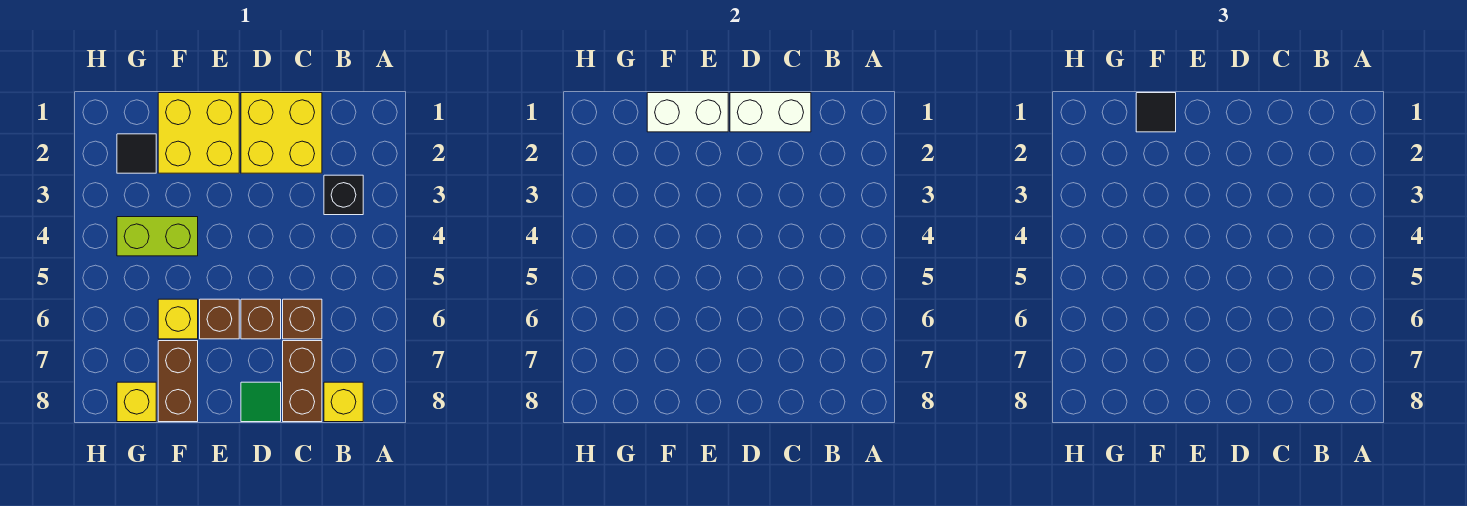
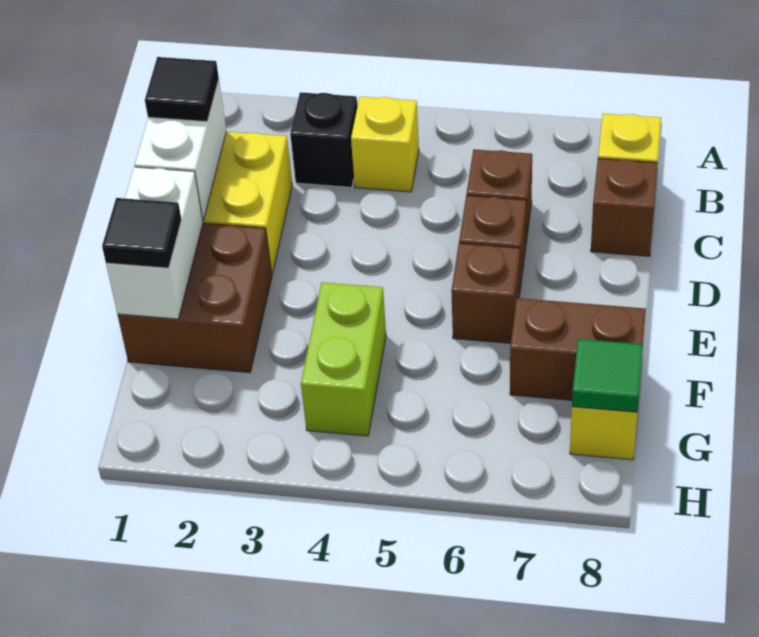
brown 1x2 brick [283,341,322,422] -> brown 1x1 brick [591,158,658,256]
green 1x1 tile [241,382,281,422] -> green 1x1 tile moved to [572,339,643,412]
yellow 2x2 brick [158,93,239,173] -> brown 2x2 brick [118,223,272,373]
yellow 1x1 brick [158,299,198,339] -> yellow 1x1 brick moved to [351,97,419,192]
black 1x1 tile [117,134,156,173] -> black 1x1 tile moved to [145,57,219,122]

